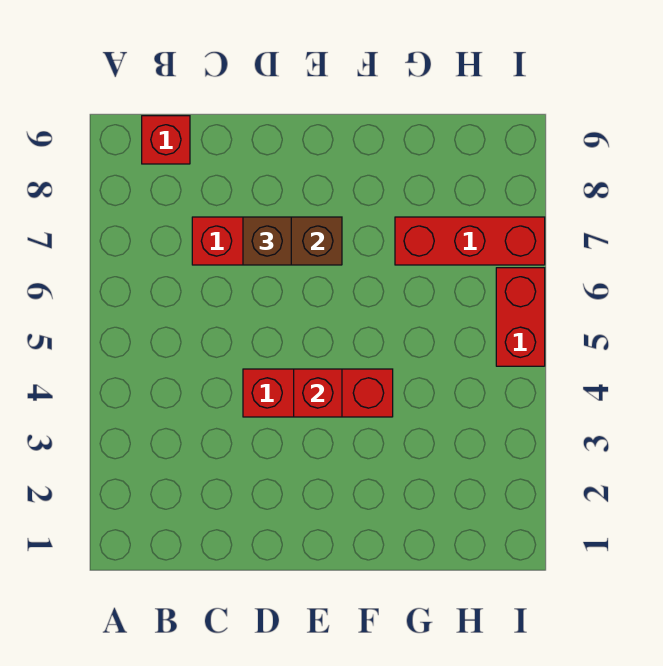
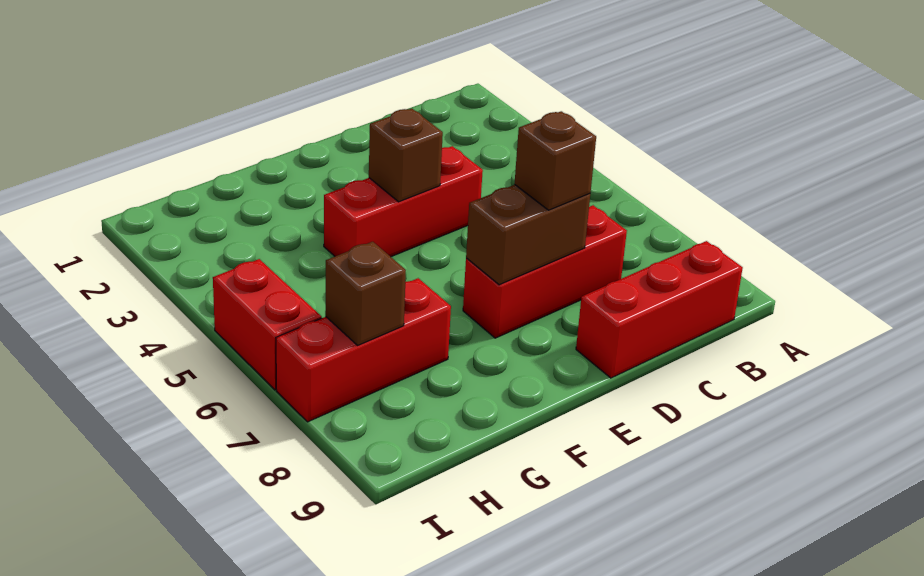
red 1x1 brick [142,116,190,164] -> red 1x3 brick [576,241,743,378]
red 1x1 brick [294,369,342,417] -> brown 1x1 brick [369,109,443,202]
none -> brown 1x1 brick [325,242,406,345]

